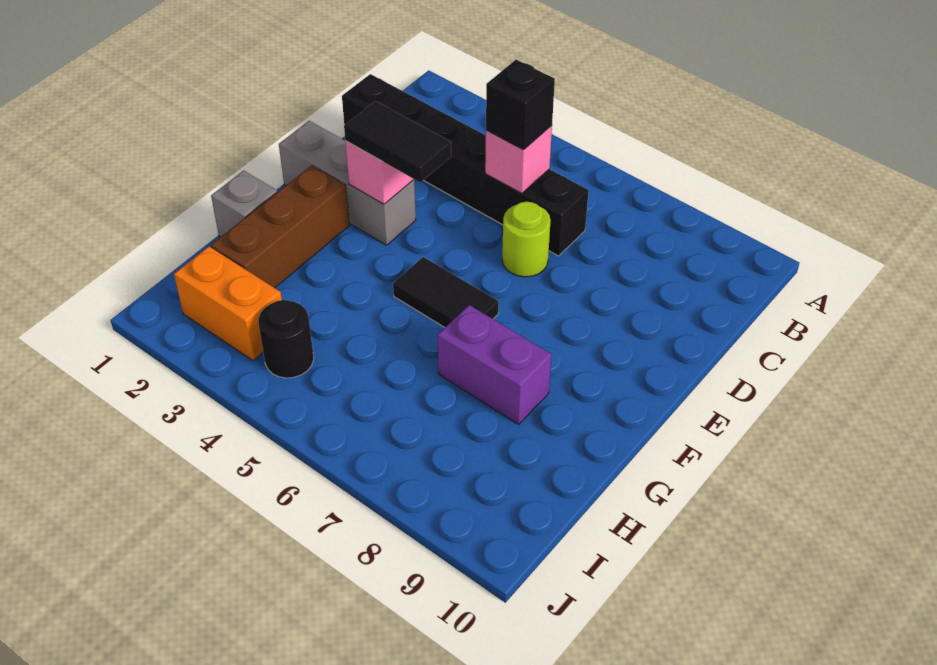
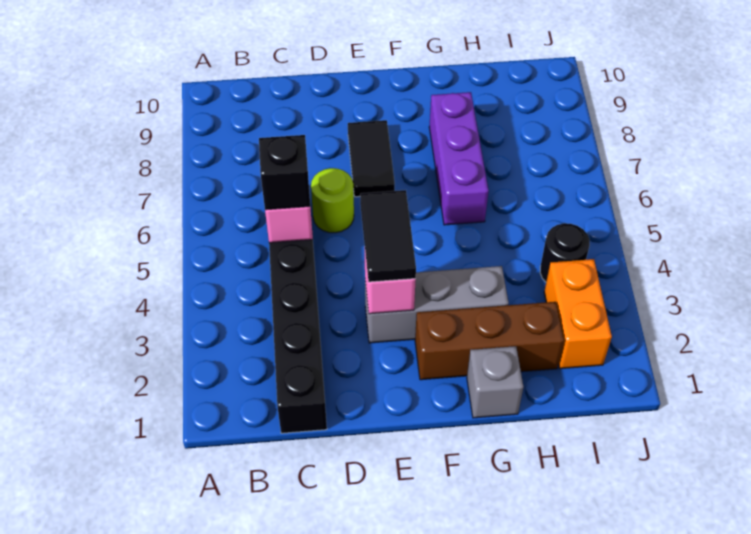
grey 1x3 brick [279,121,416,245] -> grey 1x3 brick turned to [365,266,509,343]
black 1x2 tile [393,257,499,327] -> black 1x2 tile moved to [348,120,395,197]
purple 1x2 brick [438,305,551,424] -> purple 1x3 brick [429,92,489,225]

